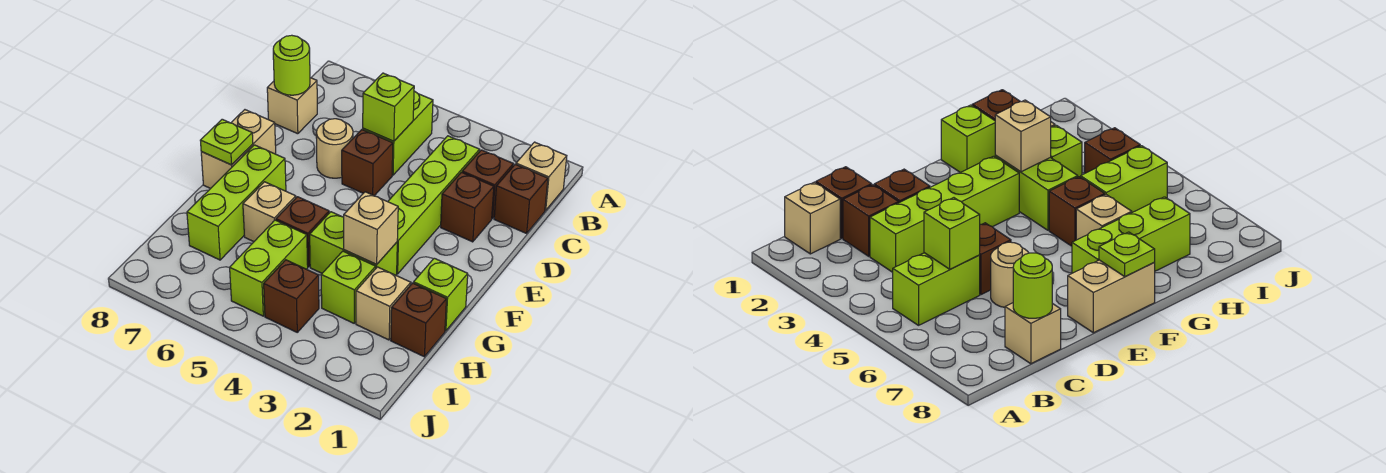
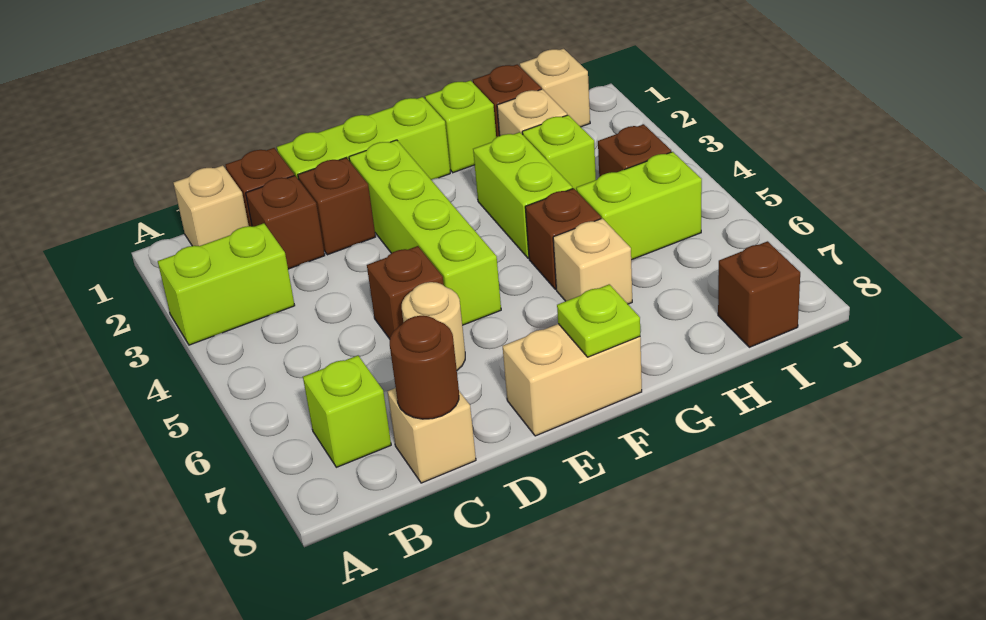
lime 1x2 brick [363,91,433,175] -> lime 1x2 brick moved to [158,223,295,345]
lime 1x4 brick [388,136,480,274] -> lime 1x4 brick turned to [349,140,501,325]
lime 1x1 brick [363,73,414,141] -> lime 1x1 brick moved to [303,356,391,467]
lime 1x1 round brick [273,35,310,95] -> brown 1x1 round brick [390,316,459,419]
lime 1x3 brick [187,145,286,260] -> lime 1x3 brick moved to [277,97,450,180]
tan 1x1 brick [344,192,398,264] -> tan 1x1 brick moved to [520,49,590,127]
none -> brown 1x1 brick [718,241,800,347]

